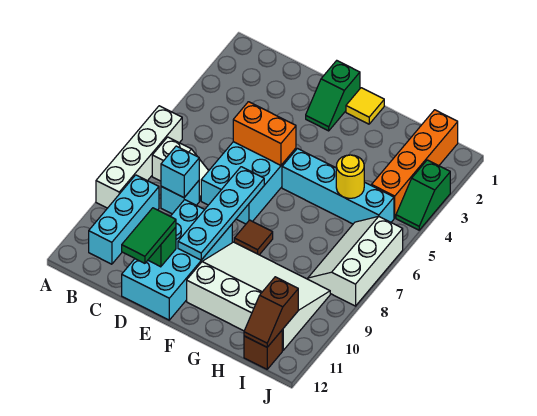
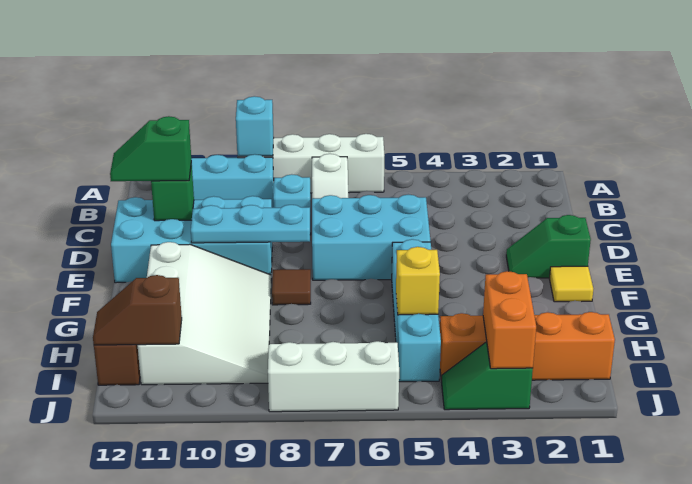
cyan 1x1 brick [161,146,199,198] -> cyan 1x1 brick moved to [236,96,274,156]
orange 1x2 brick [233,102,296,165] -> orange 1x2 brick moved to [483,271,536,369]
green 1x2 tile [122,208,176,263] -> green 1x2 slope [110,116,191,181]
cyan 1x4 plate [178,167,264,260] -> cyan 1x3 plate [191,205,310,243]
yellow 1x1 round brick [336,155,364,198] -> yellow 1x1 brick [396,247,440,315]

